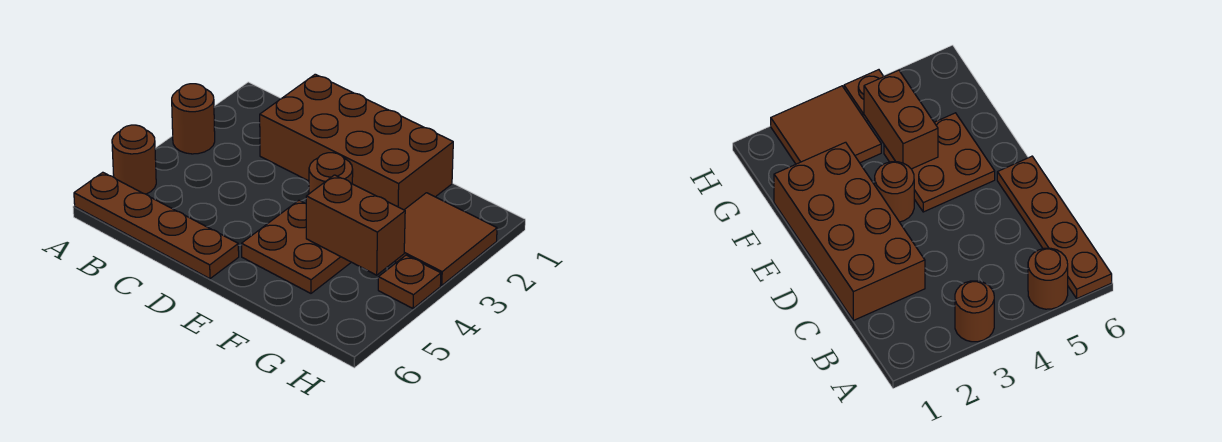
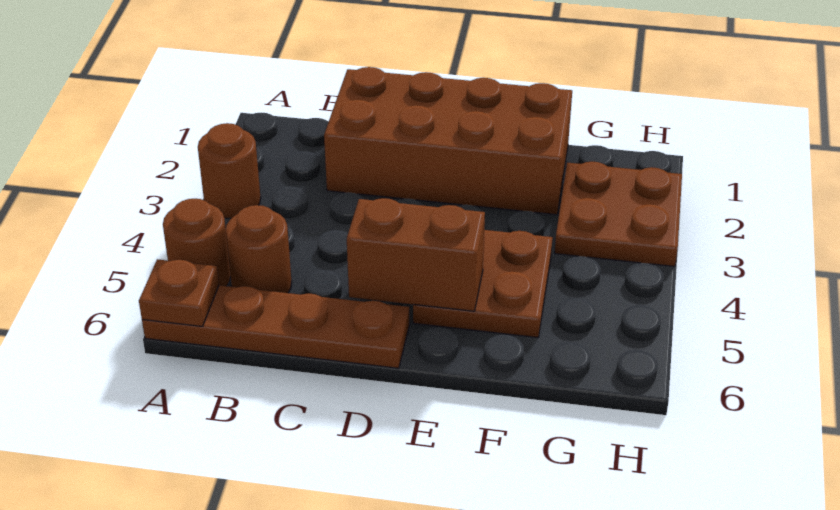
brown 1x1 round brick [309,153,353,194] -> brown 1x1 round brick moved to [226,205,292,293]
brown 1x2 brick [306,175,405,275] -> brown 1x2 brick moved to [347,198,485,311]
brown 2x2 tile [395,193,497,285] -> brown 2x2 plate [555,162,682,266]
brown 1x1 plate [378,255,441,308] -> brown 1x1 plate moved to [139,259,219,327]

